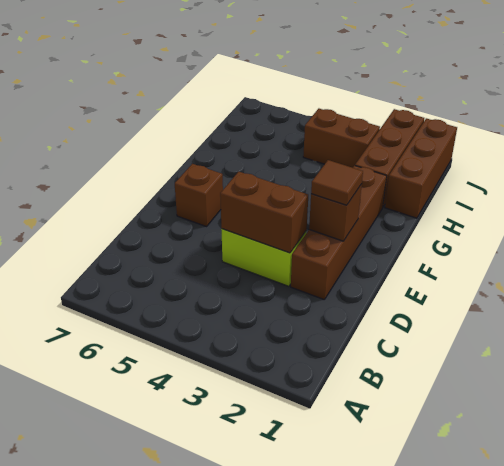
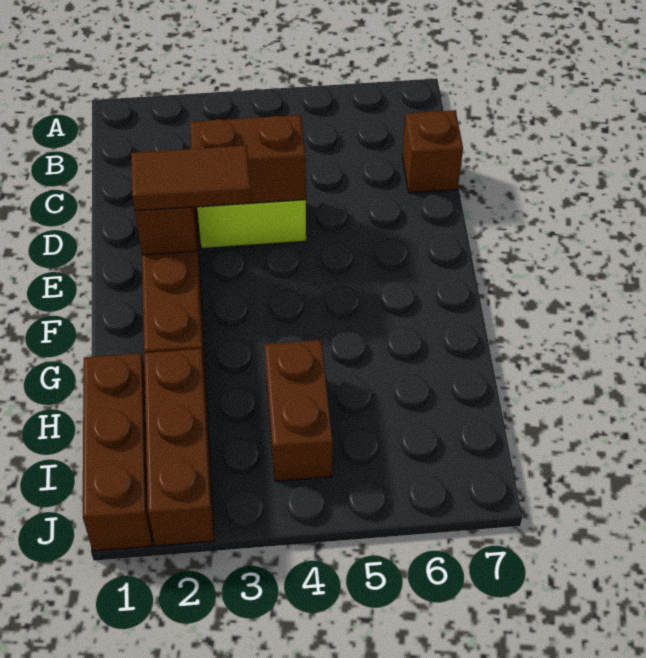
brown 1x1 tile [311,160,363,205] -> brown 1x2 tile [131,145,251,211]
brown 1x1 brick [175,164,223,227] -> brown 1x1 brick moved to [402,110,463,193]
brown 1x2 brick [303,109,380,168] -> brown 1x2 brick turned to [265,340,333,481]

